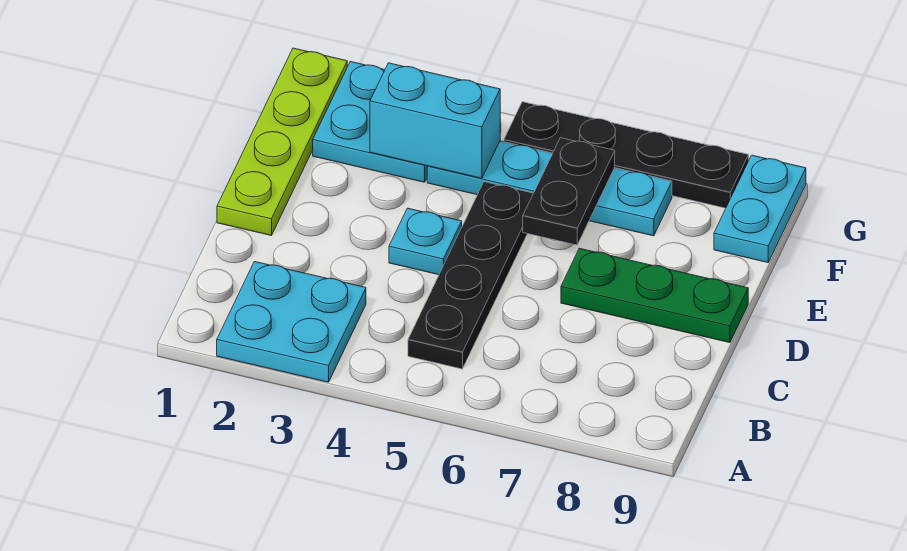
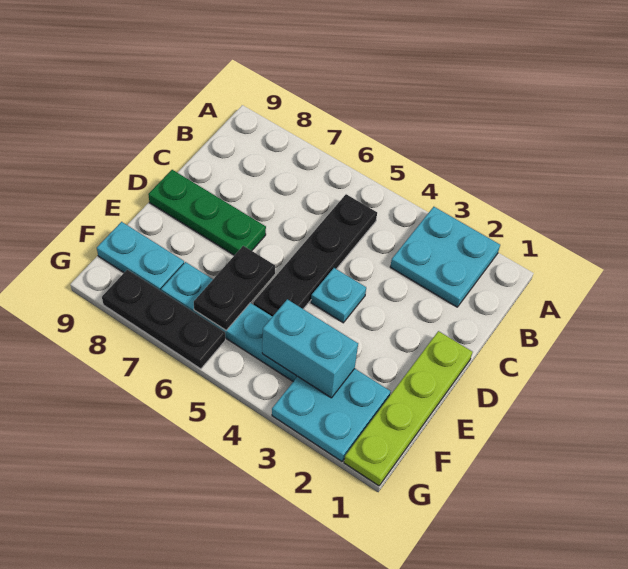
cyan 1x2 plate [714,155,806,263] -> cyan 1x2 plate turned to [97,222,184,291]
black 1x4 plate [504,102,749,208] -> black 1x3 plate [102,270,225,369]

